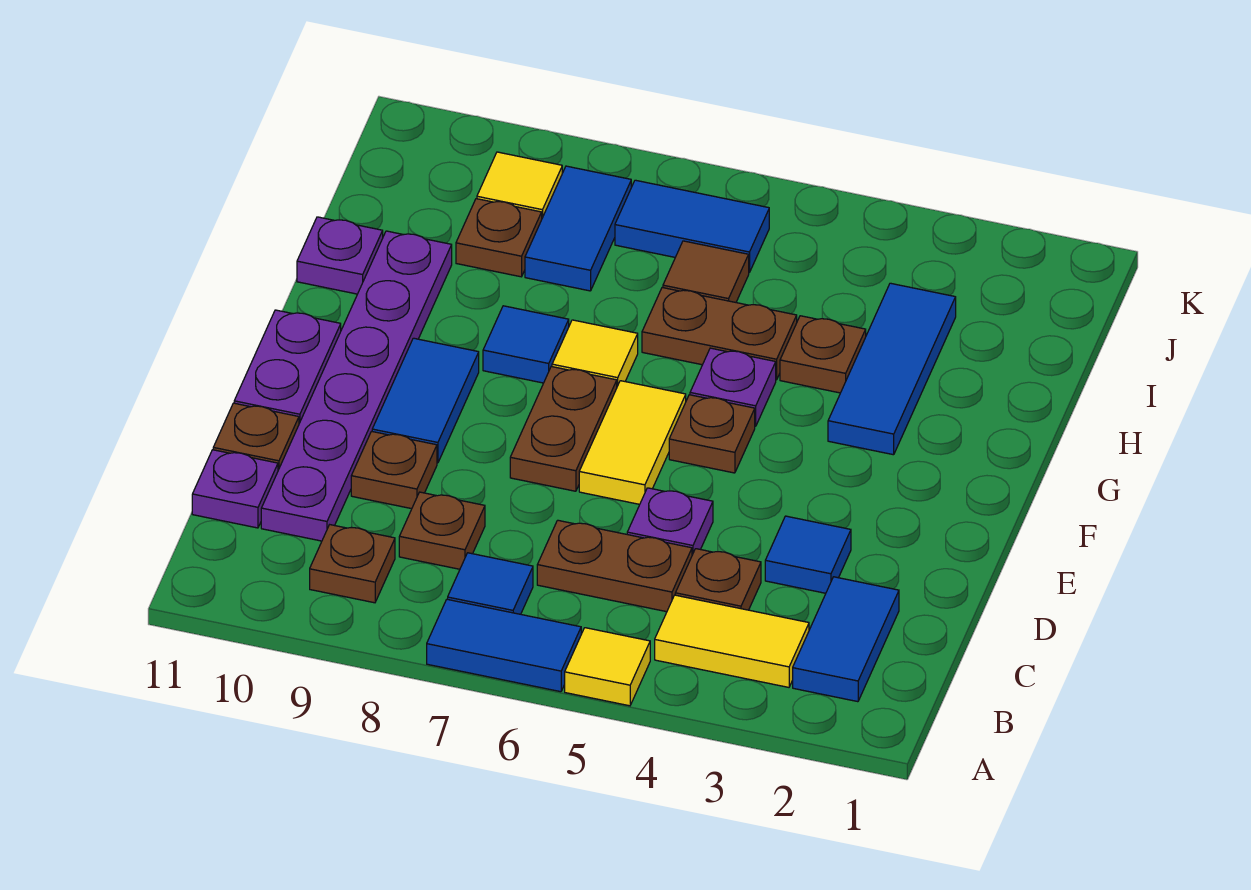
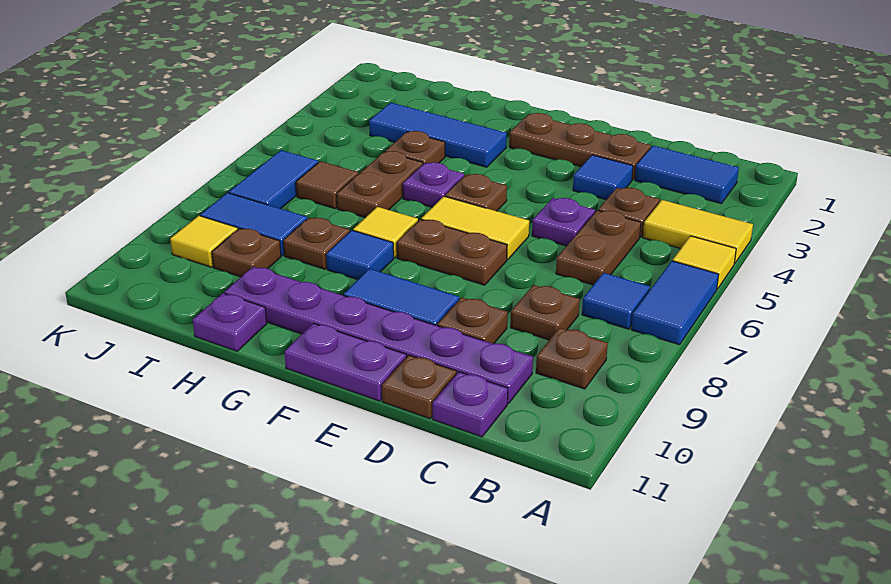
yellow 1x2 tile [655,595,809,687] -> yellow 1x2 tile turned to [643,200,753,264]
none -> brown 1x3 plate [509,113,651,180]
none -> brown 1x1 plate [283,217,350,269]

